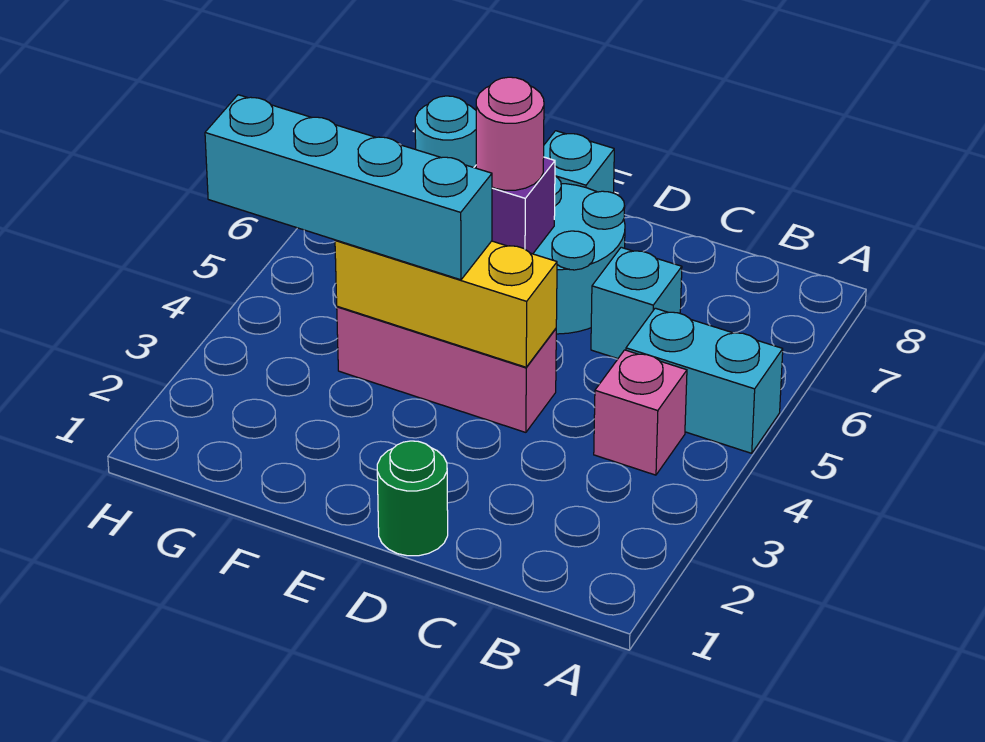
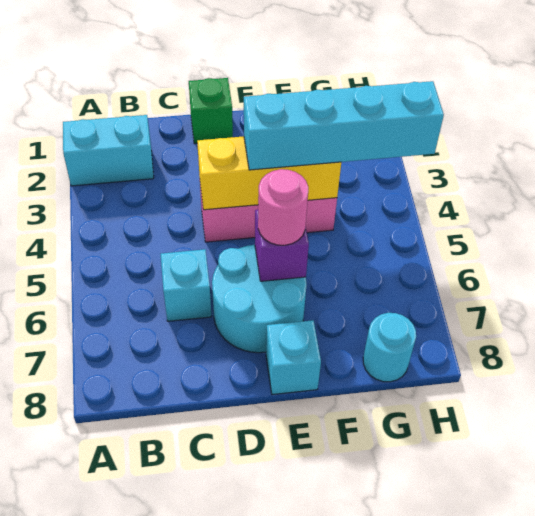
cyan 1x2 brick [626,308,783,453] -> cyan 1x2 brick moved to [63,115,154,186]
pink 1x1 brick [594,350,687,475] -> none
green 1x1 round brick [377,441,448,556] -> green 1x1 brick [189,78,233,144]

